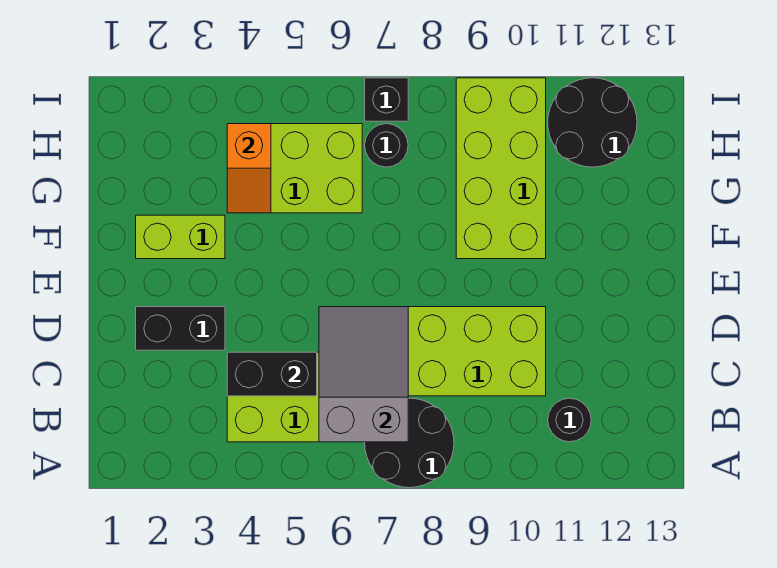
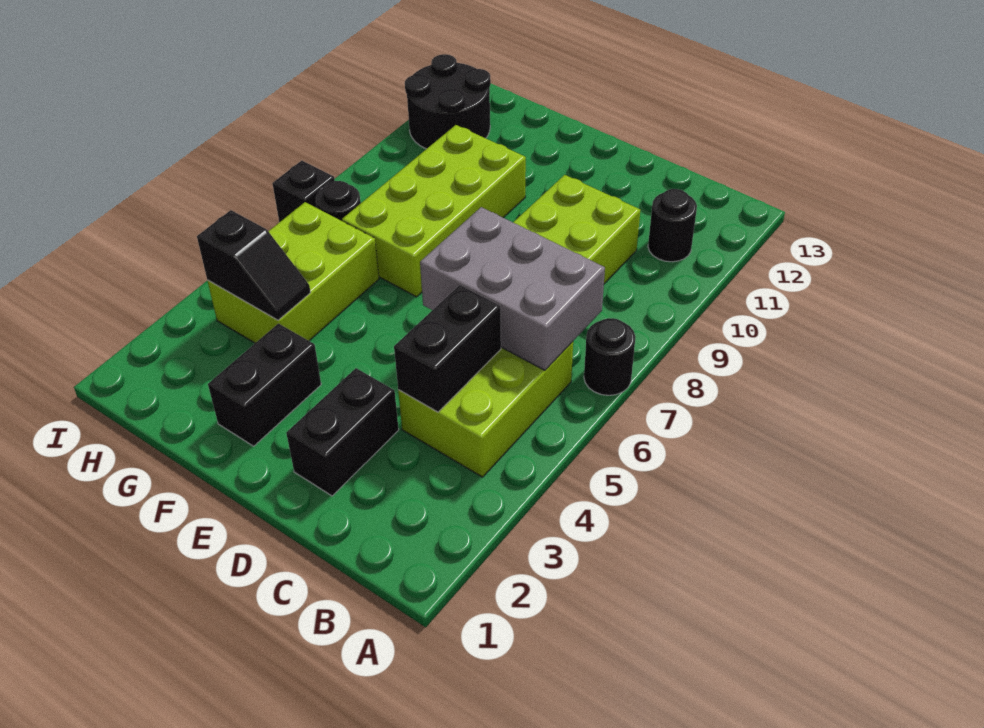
black 2x2 round brick [365,398,454,488] -> black 1x1 round brick [584,318,635,395]
grey 2x3 slope [319,307,408,442] -> grey 2x3 brick [420,207,605,370]
lime 1x2 brick [136,215,225,259] -> black 1x2 brick [208,323,321,446]
lime 2x4 brick [456,78,546,259] -> lime 2x4 brick turned to [342,125,526,297]
orange 1x2 slope [227,124,271,213] -> black 1x2 slope [197,210,310,320]

